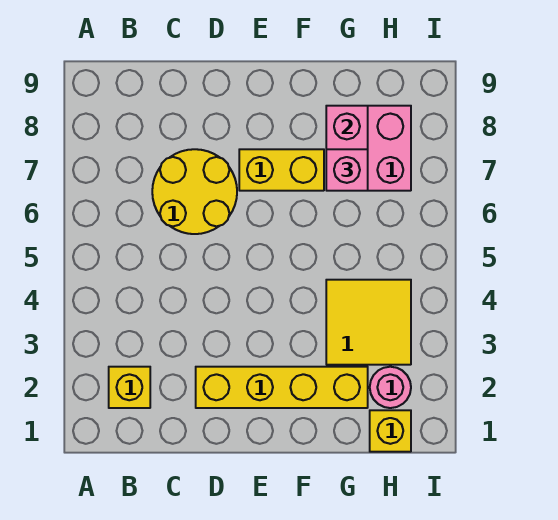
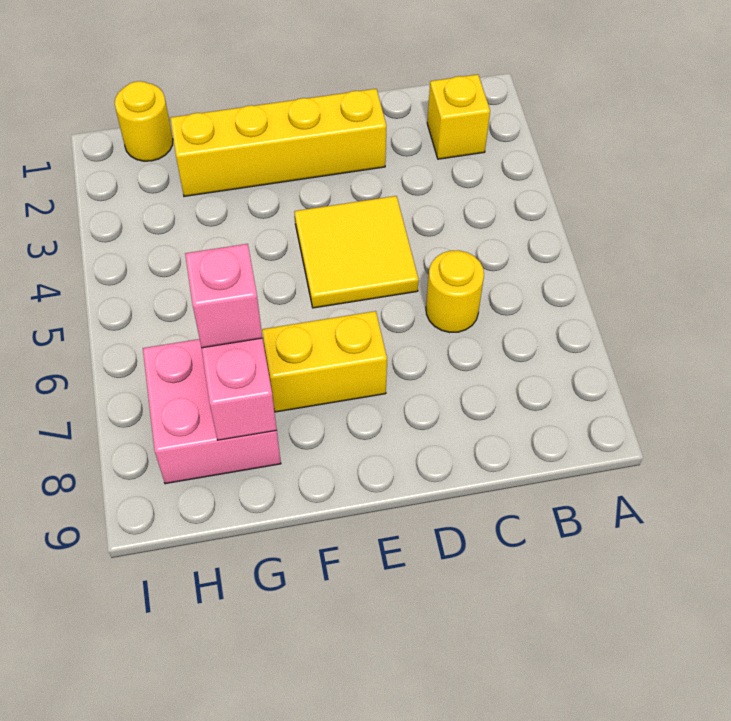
yellow 2x2 round brick [152,149,237,234] -> yellow 1x1 round brick [426,250,484,332]
yellow 2x2 tile [326,280,411,365] -> yellow 2x2 tile moved to [294,196,419,308]
yellow 1x1 brick [370,410,411,452] -> yellow 1x1 round brick [115,81,173,161]
pink 1x1 round brick [370,367,411,408] -> none

